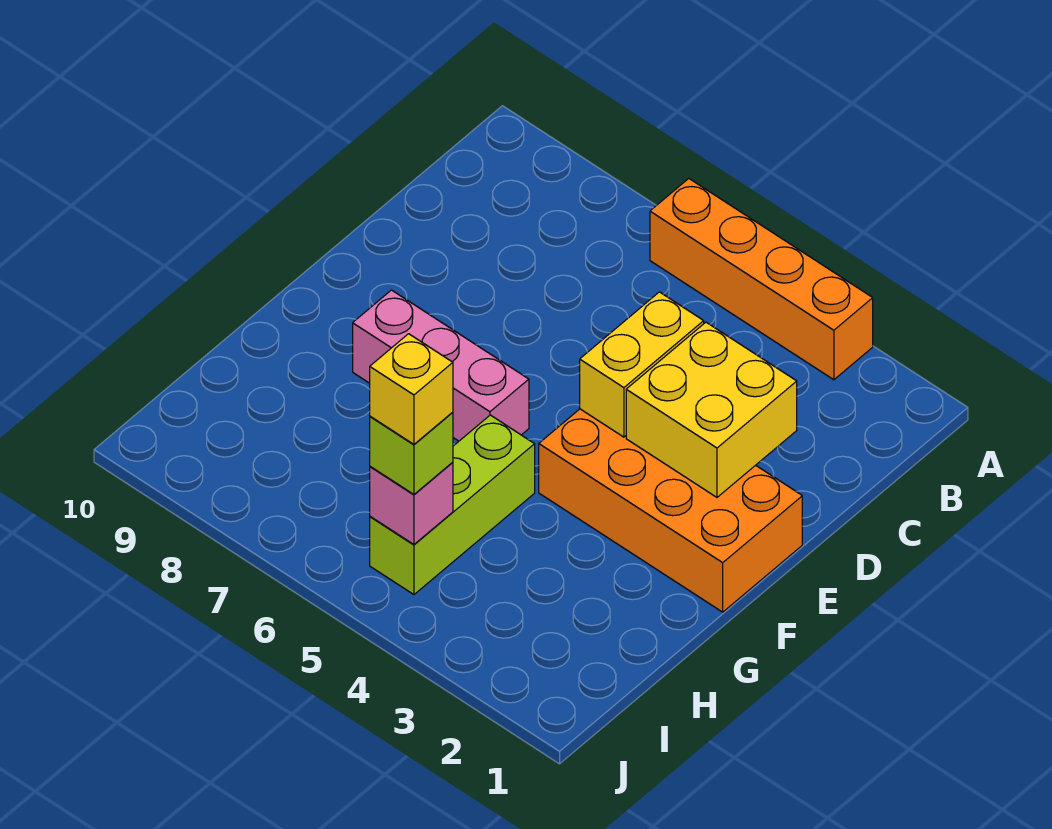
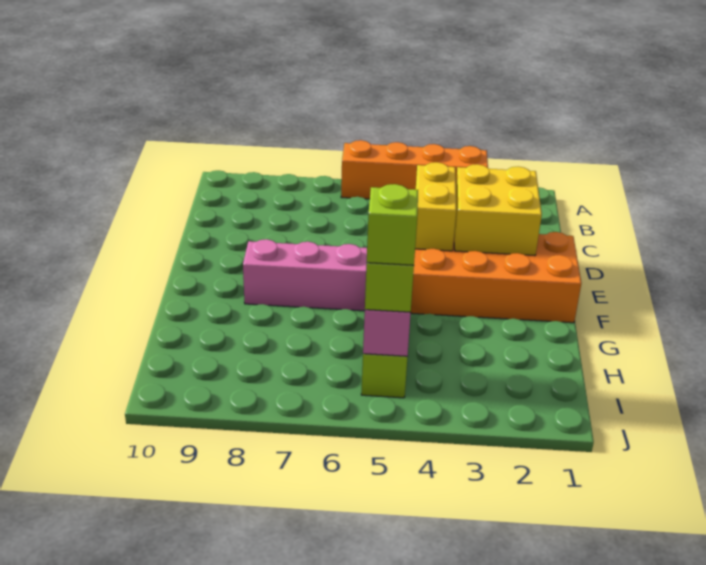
yellow 1x1 brick [370,334,453,444] -> lime 1x1 brick [367,184,418,265]

